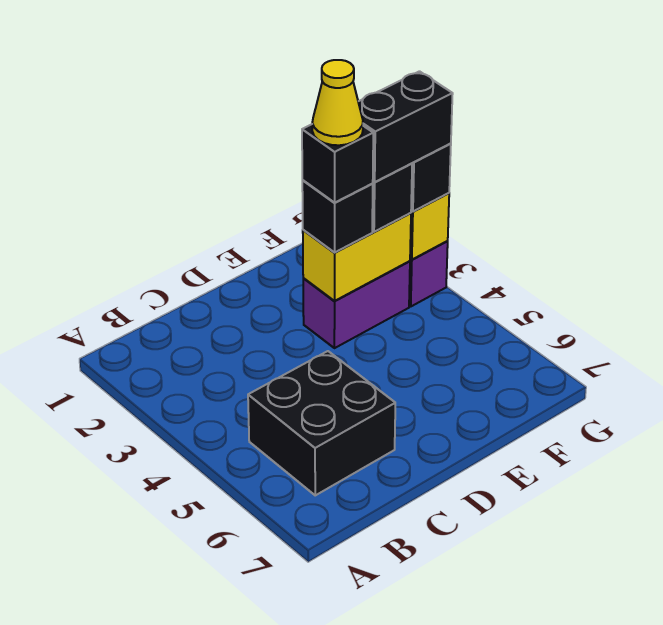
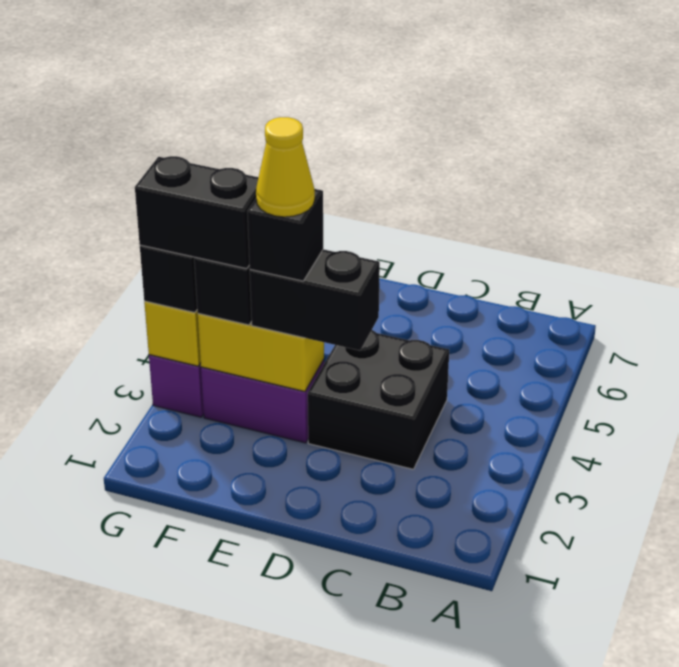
black 2x2 brick [248,351,395,495] -> black 2x2 brick moved to [308,330,449,469]
black 1x1 brick [302,180,373,252] -> black 1x2 brick [250,249,380,350]

